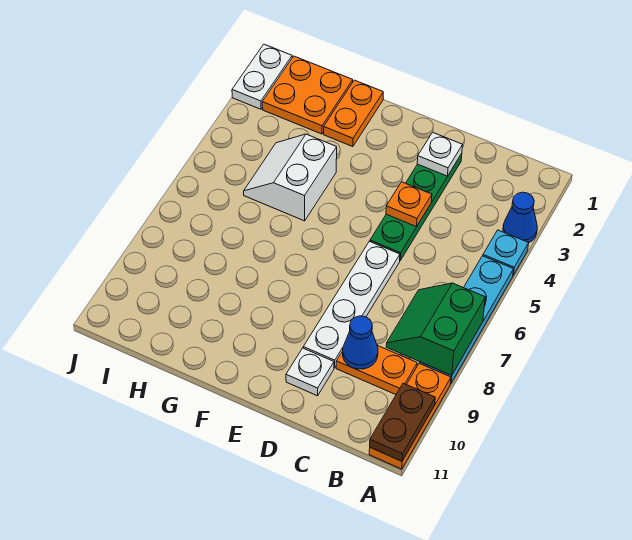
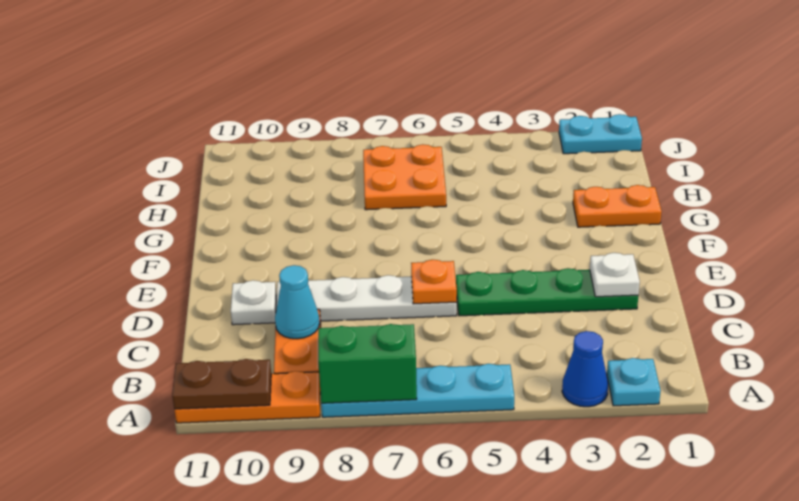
cyan 1x1 plate [483,230,529,275] -> cyan 1x1 plate moved to [607,358,661,406]
blue 1x1 cone [343,316,378,369] -> cyan 1x1 cone [275,265,320,339]
orange 1x1 plate [386,182,432,227] -> orange 1x1 plate moved to [411,259,457,304]
white 2x2 slope [244,134,337,221] -> none
orange 2x2 plate [262,56,353,134] -> orange 2x2 plate moved to [363,144,446,210]
white 1x2 plate [232,44,292,109] -> cyan 1x2 plate [559,114,642,154]

